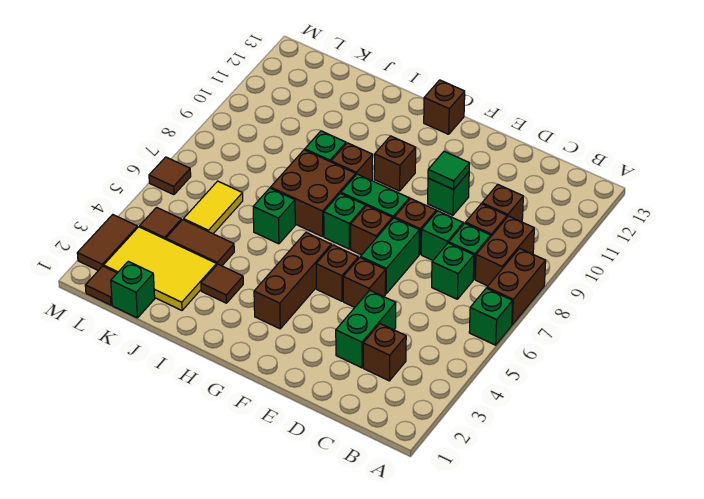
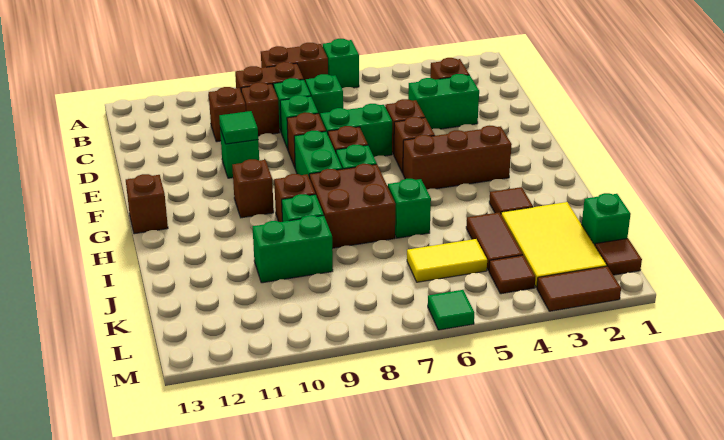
none -> green 1x2 brick [253,215,333,283]
brown 1x1 tile [149,157,191,195] -> green 1x1 tile [428,290,474,330]

